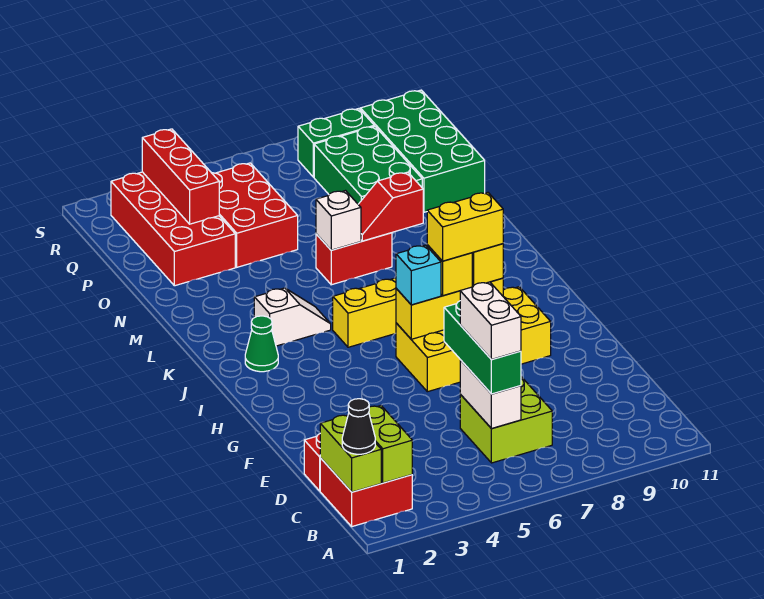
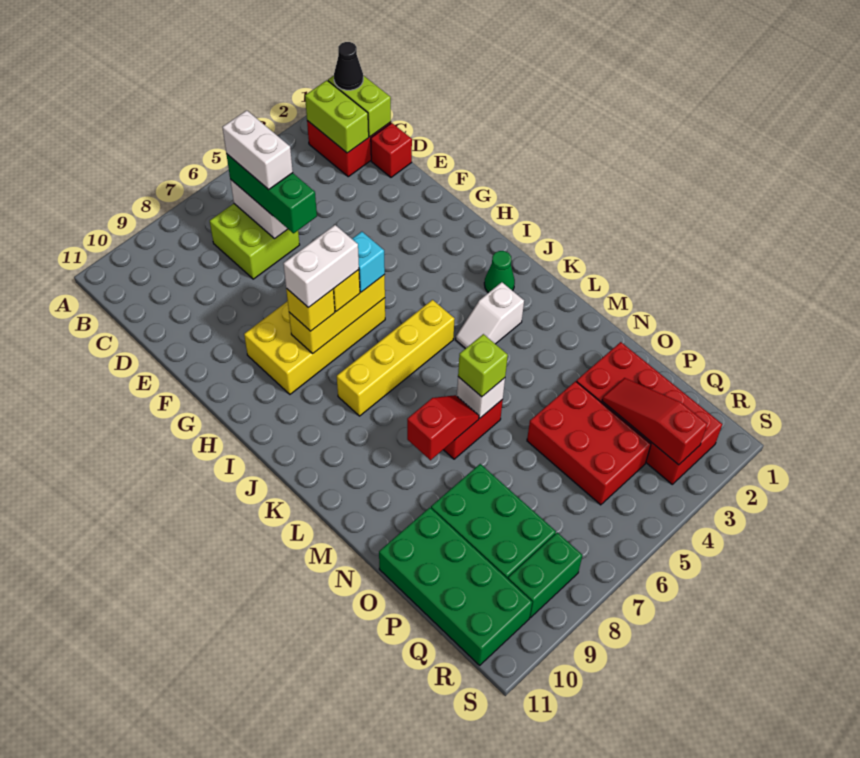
yellow 1x2 brick [427,192,503,261] -> white 1x2 brick [283,225,359,308]
none -> lime 1x1 brick [458,334,508,397]
red 1x3 brick [142,129,219,224] -> red 1x3 slope [602,378,707,465]

